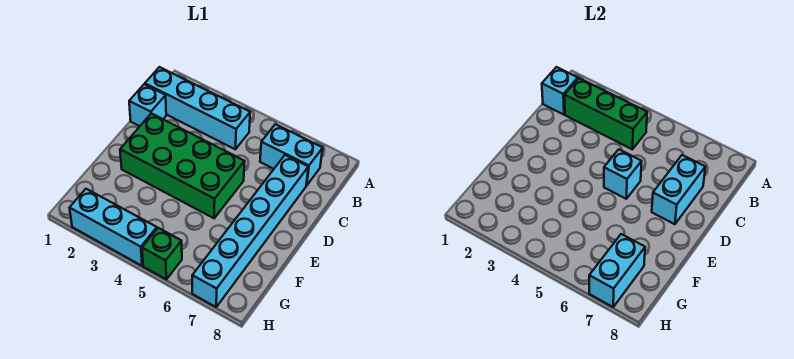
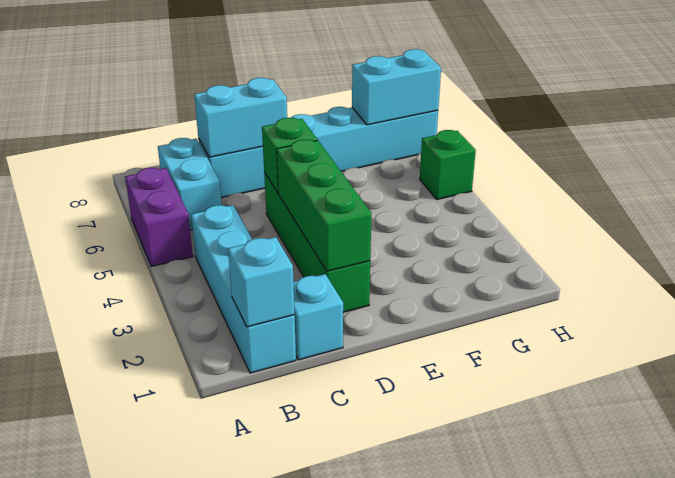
none -> purple 1x2 brick [125,168,193,266]
green 1x3 brick [564,78,647,149] -> green 1x3 brick moved to [277,140,371,271]
green 2x4 brick [120,113,245,218] -> green 1x4 brick [264,172,370,312]
cyan 1x1 brick [604,149,642,199] -> green 1x1 brick [262,118,317,193]
cyan 1x3 brick [70,189,157,266] -> none

